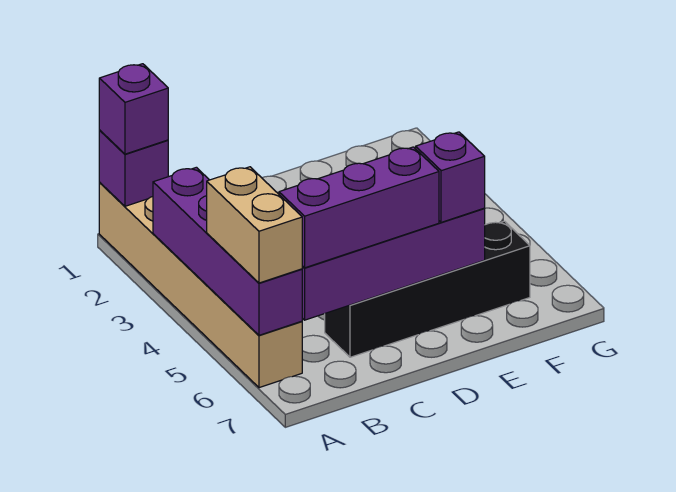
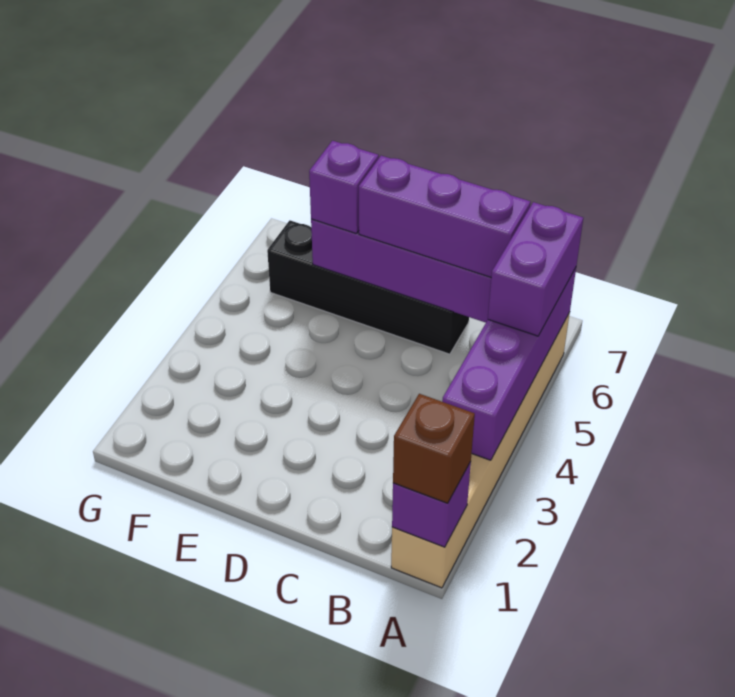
purple 1x1 brick [99,64,168,154] -> brown 1x1 brick [393,394,475,503]
tan 1x2 brick [207,167,302,283] -> purple 1x2 brick [488,202,583,336]

